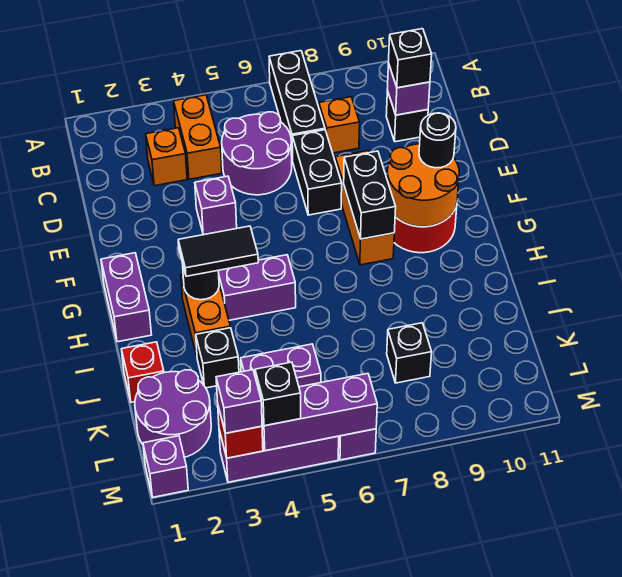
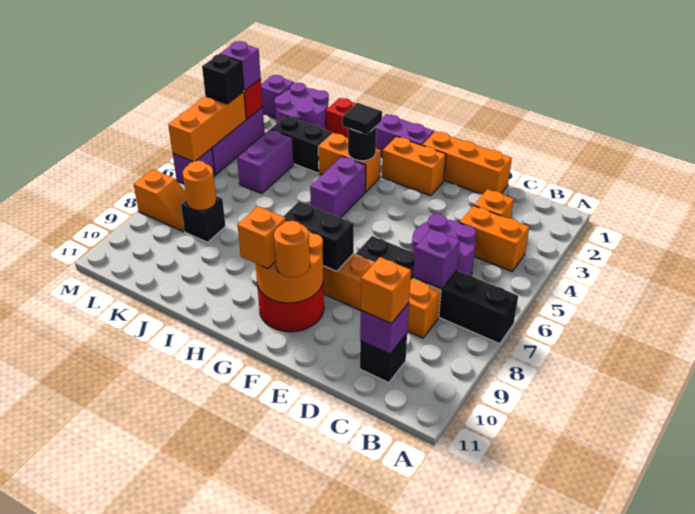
black 1x1 brick [389,29,432,88] -> orange 1x1 brick [361,257,411,323]
none -> orange 1x3 brick [422,131,512,195]
purple 1x1 brick [195,176,237,235] -> purple 1x1 brick moved to [413,229,460,289]
none -> orange 1x2 brick [382,136,446,196]
black 1x1 round brick [419,113,456,168] -> orange 1x1 round brick [274,221,310,277]
none -> orange 1x1 brick [238,206,286,269]
black 1x2 tile [178,226,258,276] -> black 1x1 tile [343,103,382,135]
black 1x1 brick [196,328,239,388] -> black 1x2 brick [271,116,332,173]
none -> orange 1x1 round brick [183,161,216,211]
none -> orange 1x2 slope [134,169,186,232]
purple 1x3 brick [262,374,377,451] -> orange 1x3 brick [168,92,246,161]

